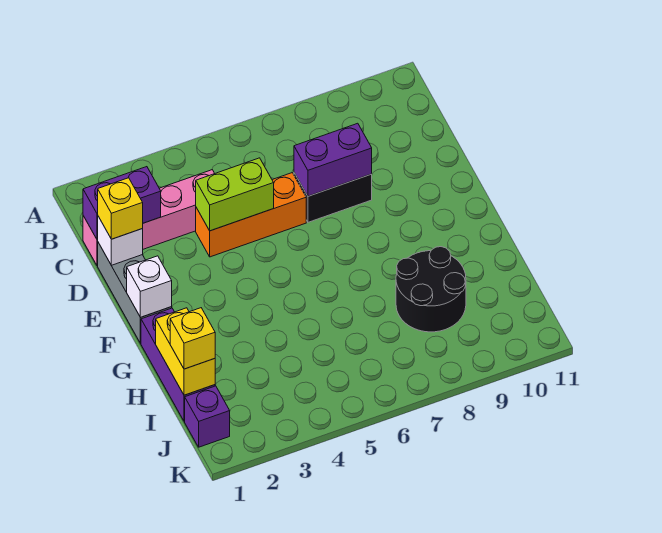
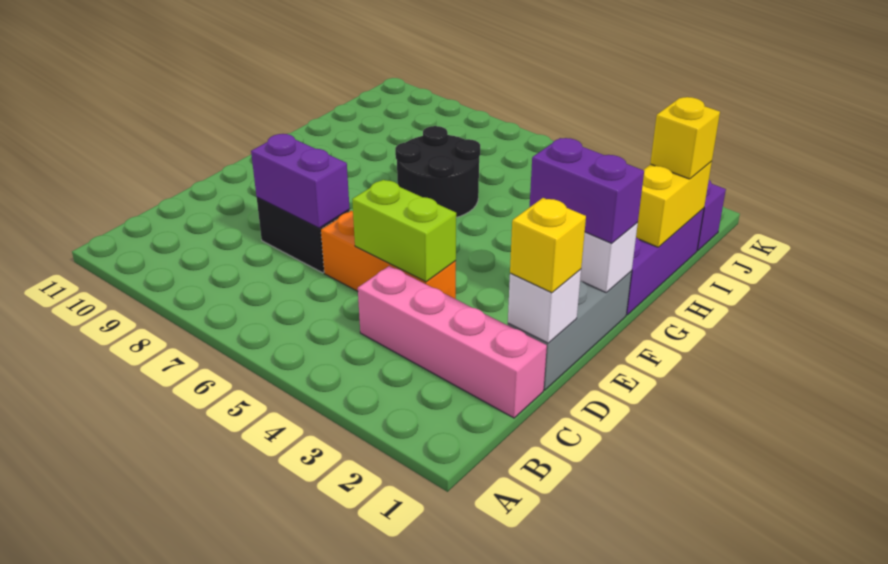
purple 1x2 brick [83,167,161,239] -> purple 1x2 brick moved to [530,138,644,243]
black 2x2 round brick [396,247,466,332] -> black 2x2 round brick moved to [395,126,480,217]

